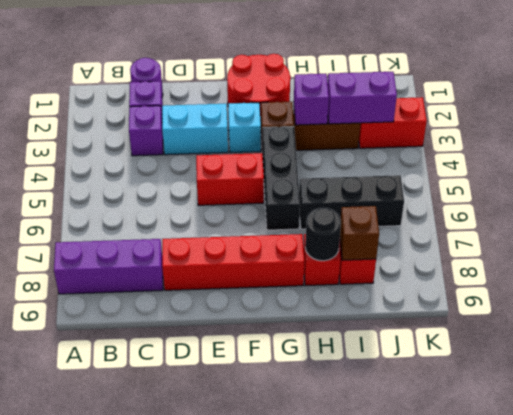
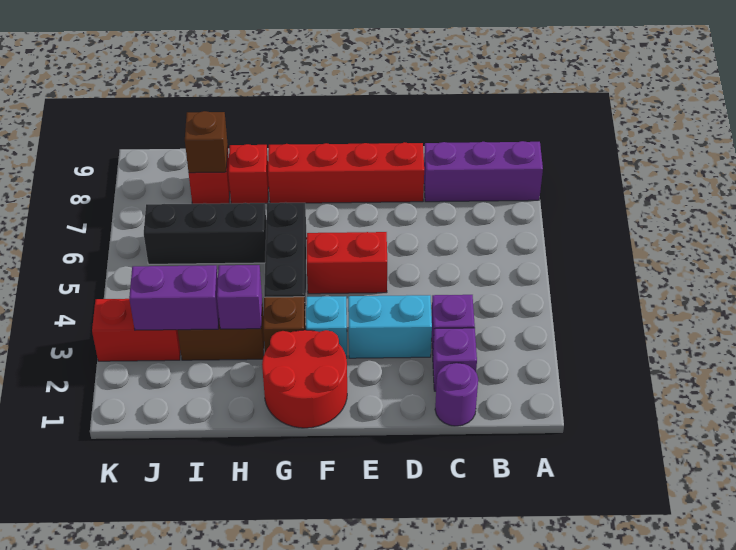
black 1x1 round brick [305,208,341,261] -> none

